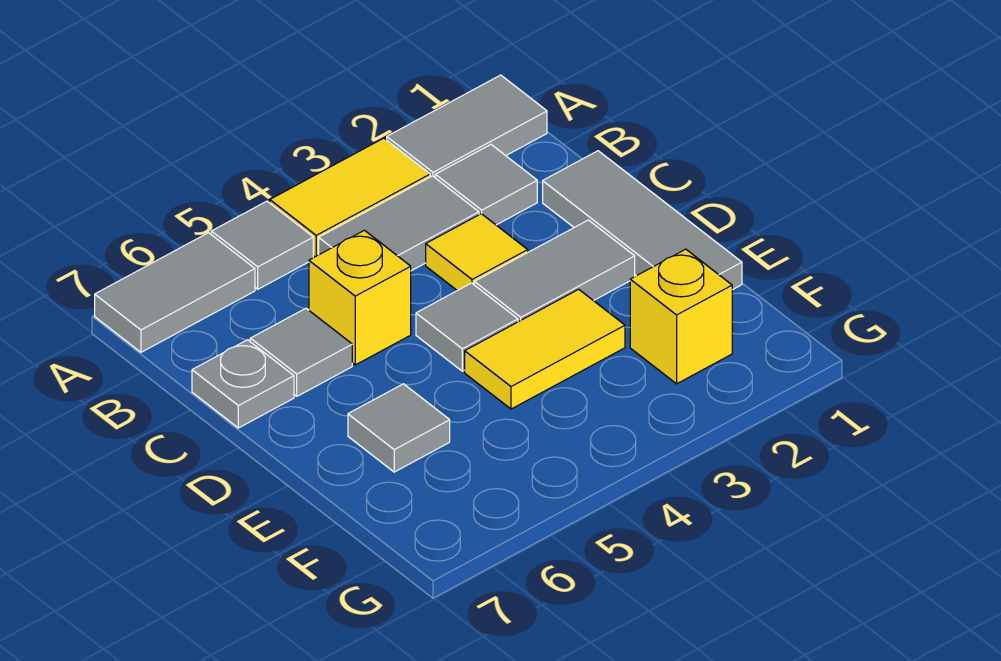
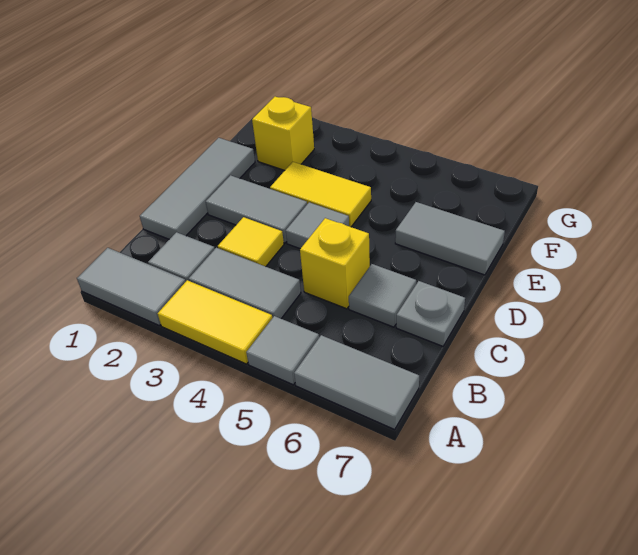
grey 1x1 tile [348,384,450,472] -> grey 1x2 tile [395,202,505,275]

